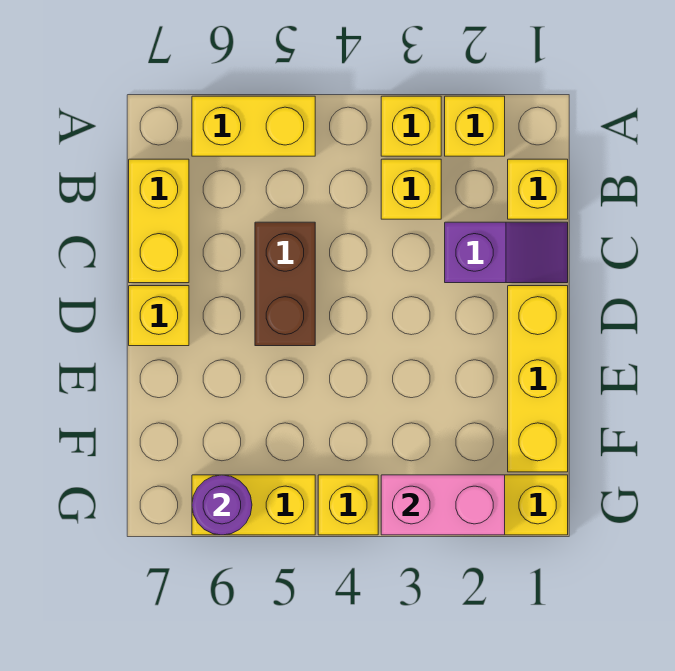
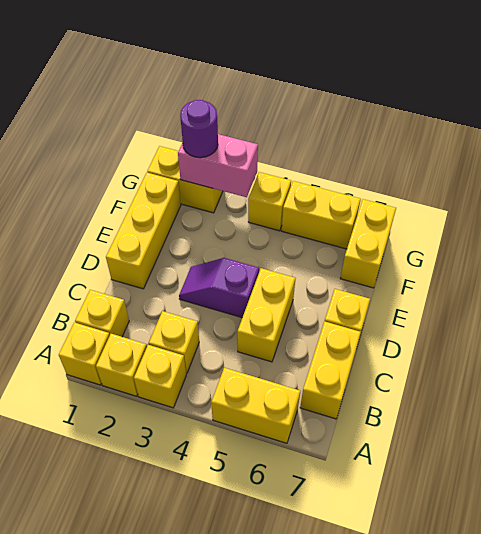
none -> yellow 1x1 brick [59,322,110,385]
purple 1x2 slope [445,222,568,283] -> purple 1x2 slope moved to [179,258,259,318]
brown 1x2 brick [255,222,315,346] -> yellow 1x2 brick [237,268,296,362]
none -> yellow 1x2 brick [340,199,396,288]
purple 1x1 round brick [192,475,252,535] -> purple 1x1 round brick moved to [180,100,218,158]

